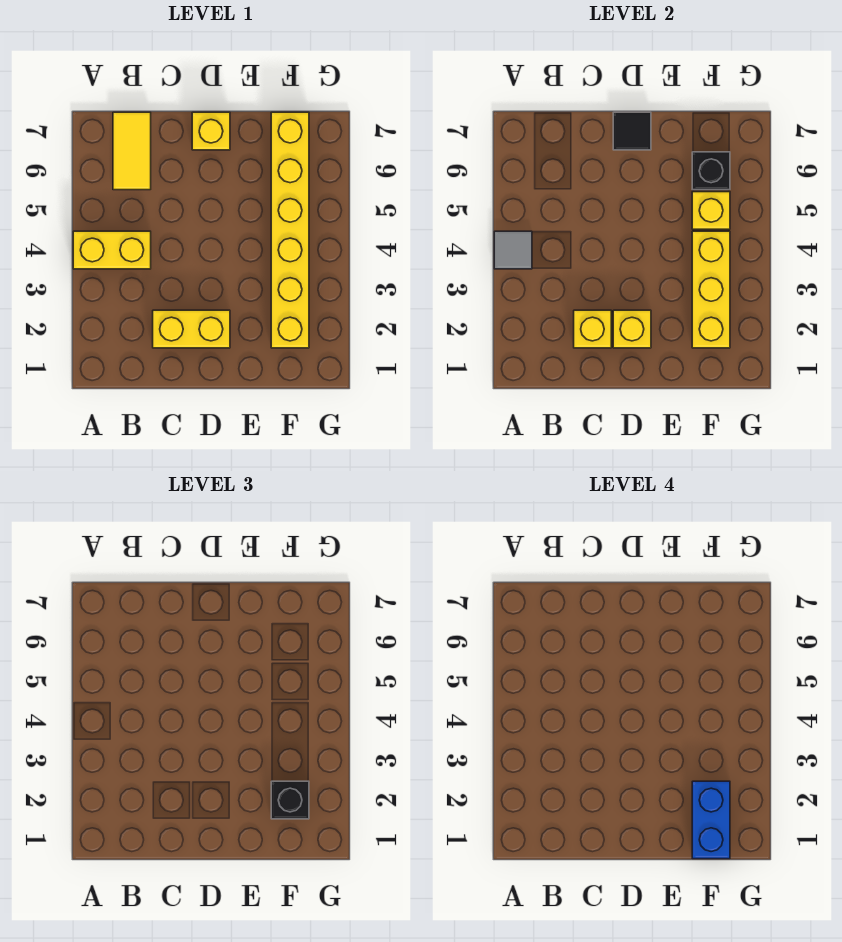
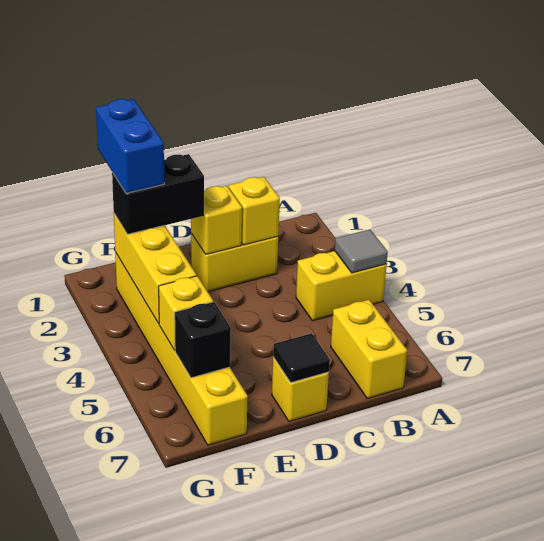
yellow 1x2 tile [113,112,151,190] -> yellow 1x2 brick [331,300,407,399]
black 1x1 brick [271,781,309,819] -> black 1x2 brick [112,154,204,234]

